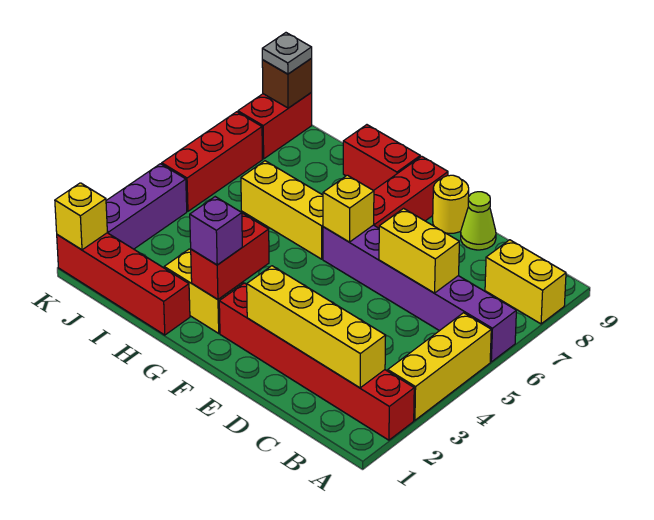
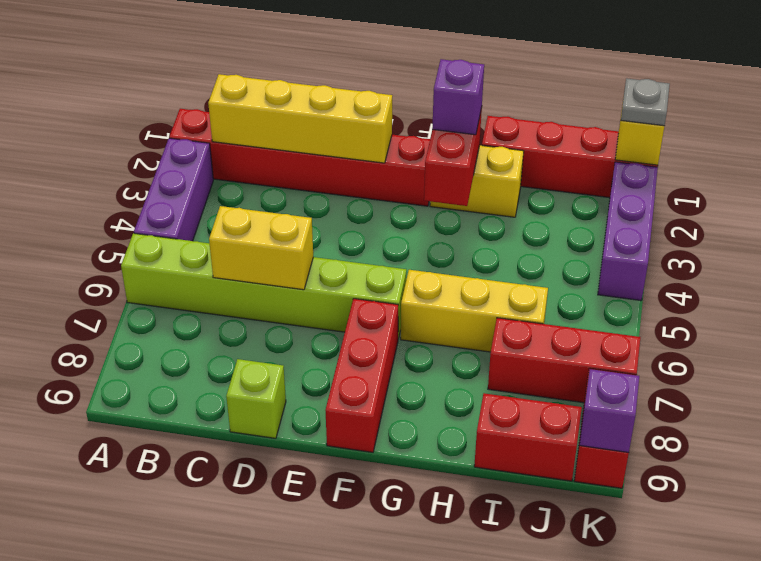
yellow 1x3 brick [388,313,491,420] -> purple 1x3 brick [134,138,213,241]
purple 1x6 brick [323,225,516,362] -> lime 1x6 brick [121,233,406,339]
yellow 1x2 brick [485,240,566,324] -> none
lime 1x1 cone [461,192,496,250] -> lime 1x1 brick [226,359,286,438]
yellow 1x1 round brick [433,175,469,233] -> none
yellow 1x1 brick [323,175,374,242] -> none
red 1x2 brick [343,125,420,191] -> red 1x2 brick moved to [474,393,582,481]
red 1x3 brick [162,112,262,211] -> red 1x3 brick turned to [488,318,640,403]
brown 1x1 brick [262,59,312,108] -> purple 1x1 brick [580,369,639,453]
grey 1x1 plate [262,33,312,74] -> grey 1x1 plate moved to [621,78,670,126]

